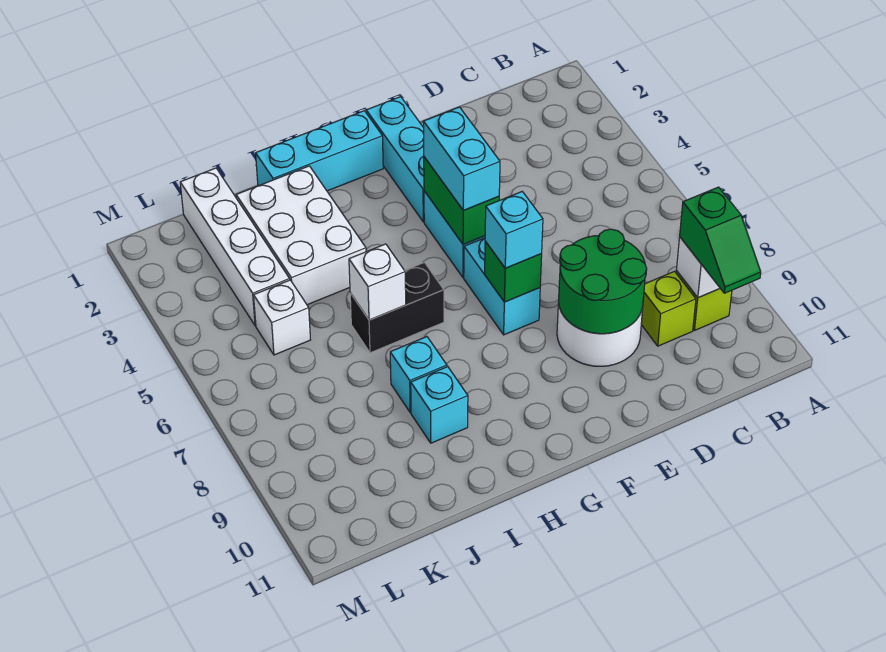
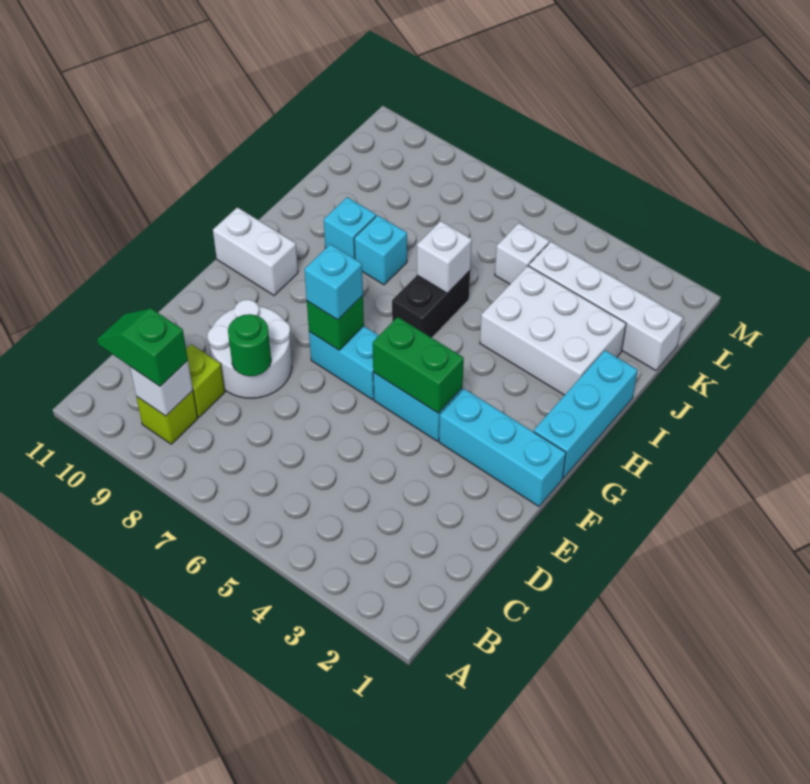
green 2x2 round brick [559,229,647,334] -> green 1x1 round brick [228,314,271,376]
cyan 1x2 brick [423,107,500,210] -> none
none -> white 1x2 brick [213,207,298,296]

